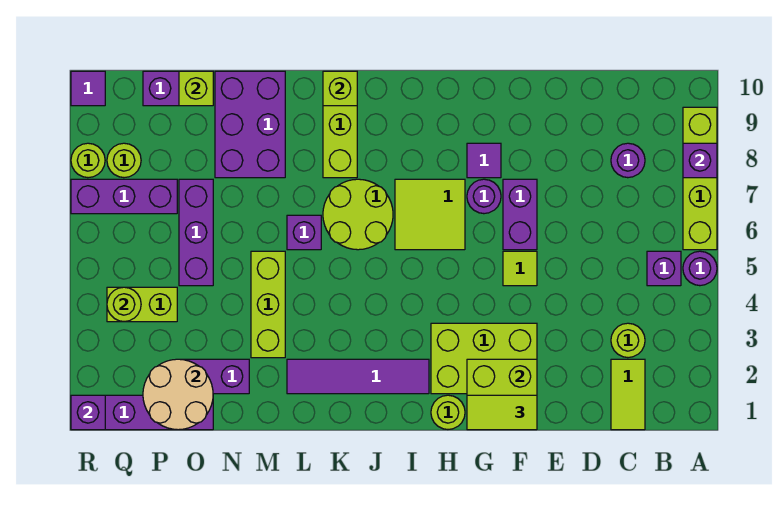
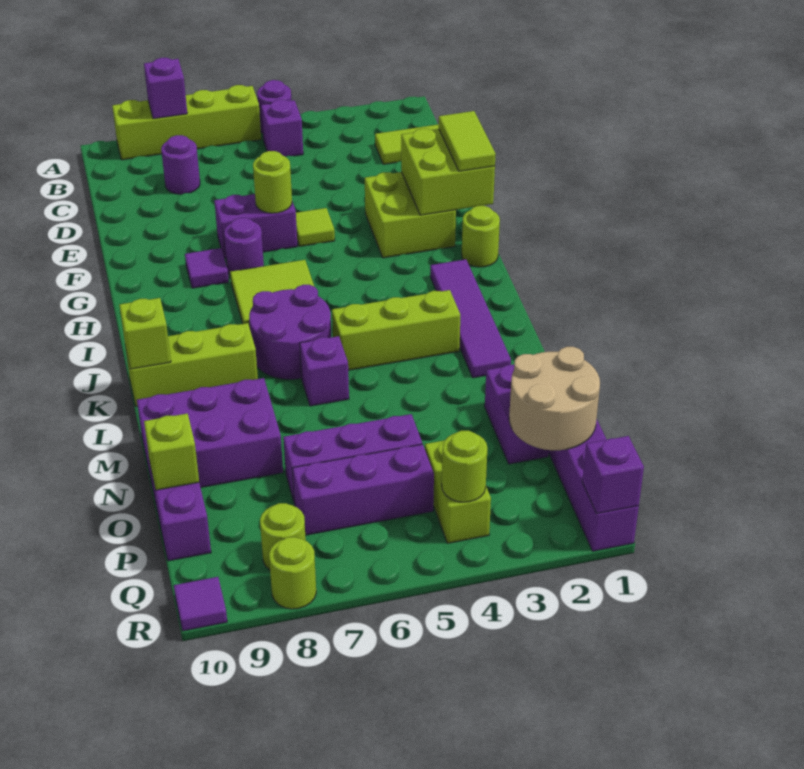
lime 1x1 round brick [611,323,645,358] -> lime 1x1 round brick moved to [253,151,292,213]
lime 2x3 brick [431,323,537,394] -> lime 2x2 brick [365,172,456,258]
lime 2x2 round brick [323,179,393,250] -> purple 2x2 round brick [249,285,331,379]
lime 1x3 brick [251,251,285,358] -> lime 1x3 brick moved to [332,290,460,370]
purple 1x3 brick [71,179,177,214] -> purple 1x3 brick turned to [292,444,434,535]

